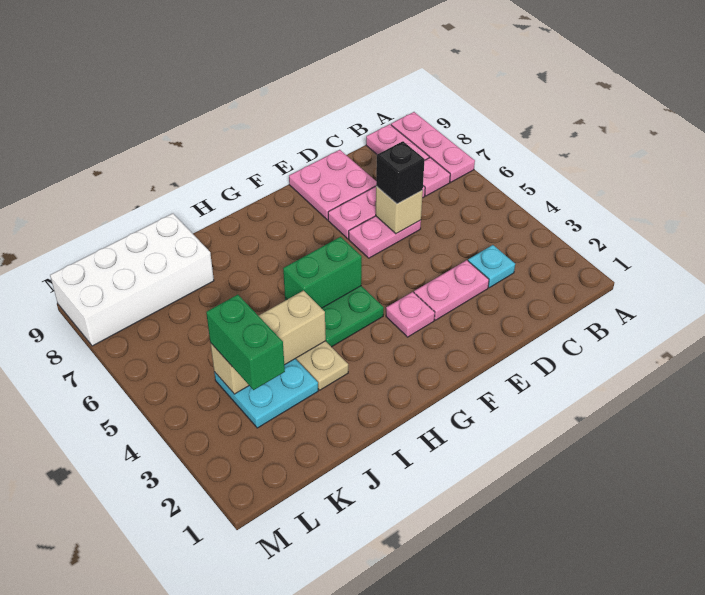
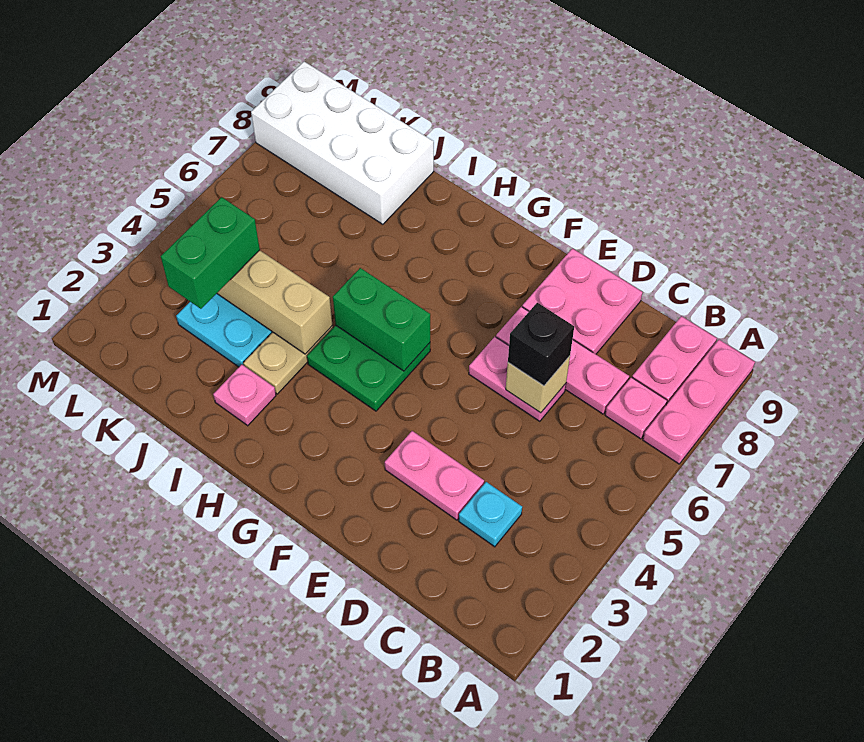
pink 1x1 plate [386,292,435,337] -> pink 1x1 plate moved to [213,365,276,426]

